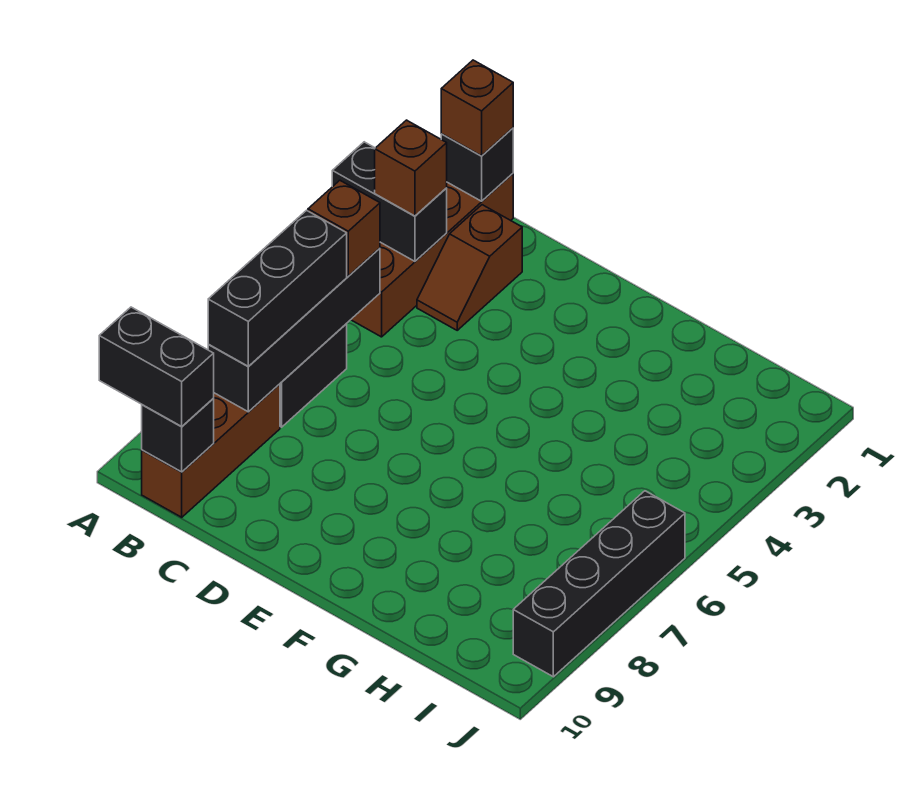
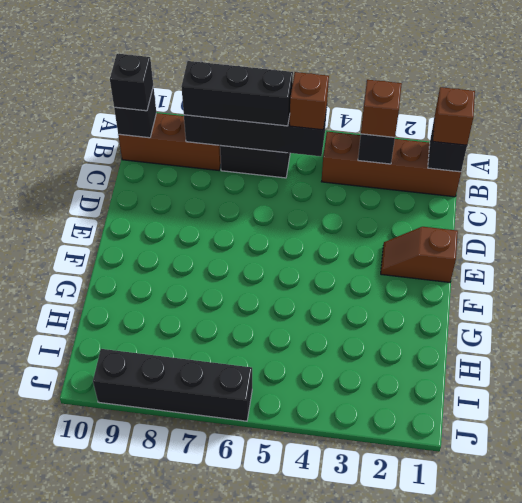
black 1x2 brick [99,307,214,427] -> black 1x1 brick [110,54,153,111]
brown 1x2 slope [417,205,522,330] -> brown 1x2 slope moved to [381,227,458,282]

